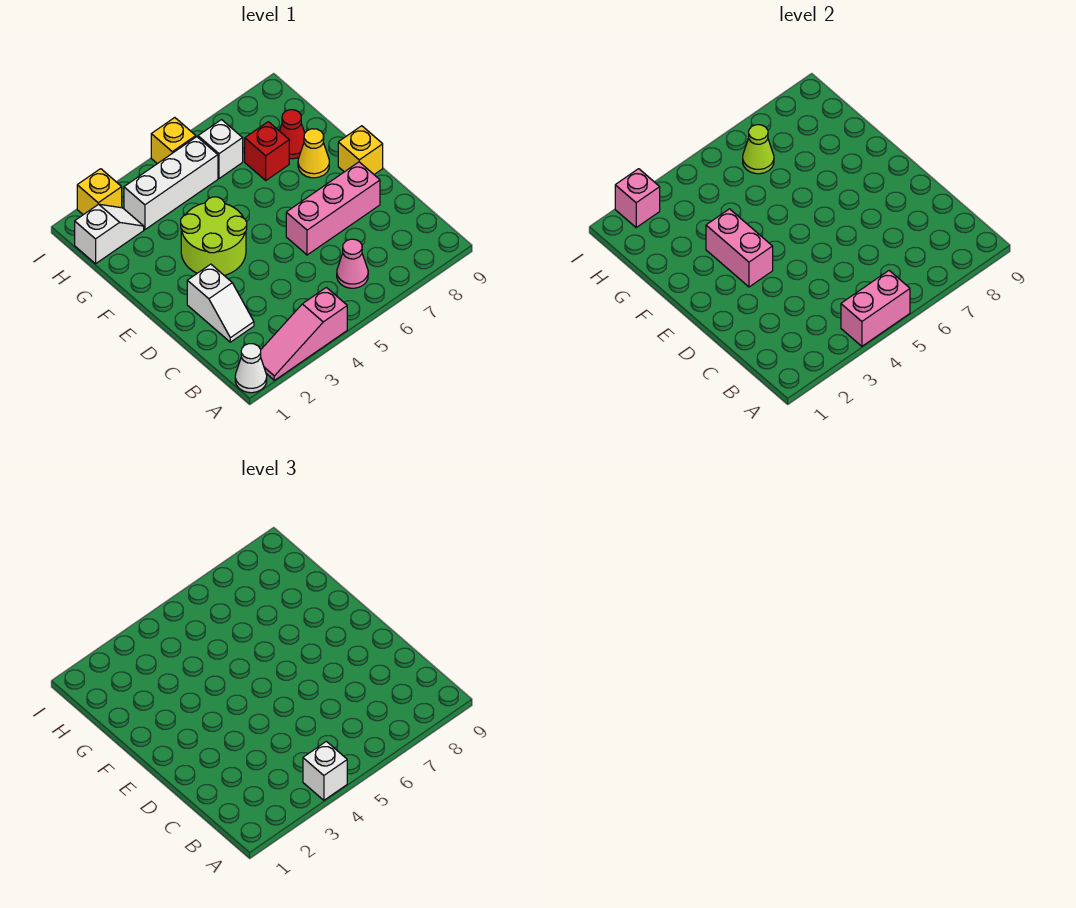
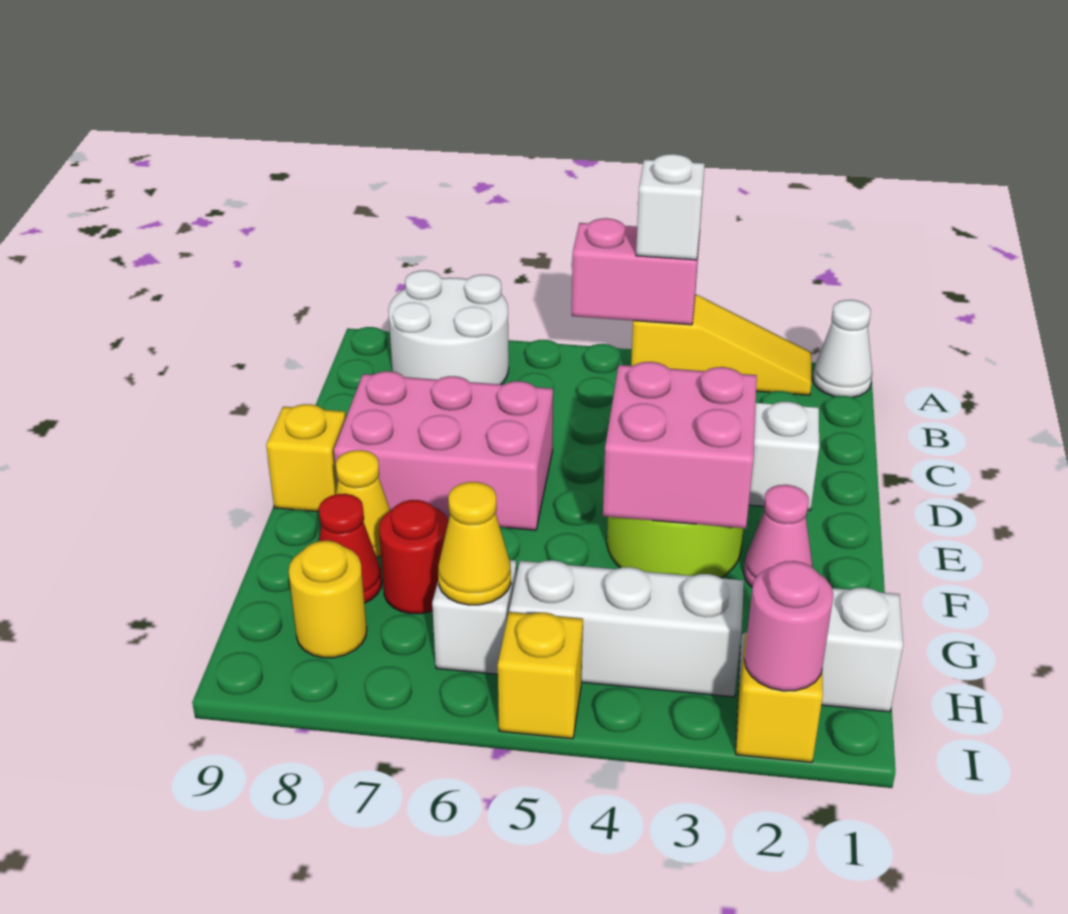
pink 1x3 slope [261,287,347,380] -> yellow 1x3 slope [631,294,811,395]
none -> white 2x2 round brick [388,270,509,384]
pink 1x1 cone [337,239,368,288] -> pink 1x1 cone moved to [744,485,813,587]
pink 1x3 brick [286,162,380,255] -> pink 2x3 brick [334,371,553,530]
pink 1x2 brick [706,209,773,287] -> pink 2x2 brick [603,362,757,528]
red 1x1 brick [245,122,289,180] -> red 1x1 round brick [379,500,448,614]
lime 1x1 cone [743,125,774,174] -> yellow 1x1 cone [438,482,511,605]
none -> yellow 1x1 round brick [289,541,367,658]
pink 1x1 brick [615,169,660,227] -> pink 1x1 round brick [744,561,833,691]

